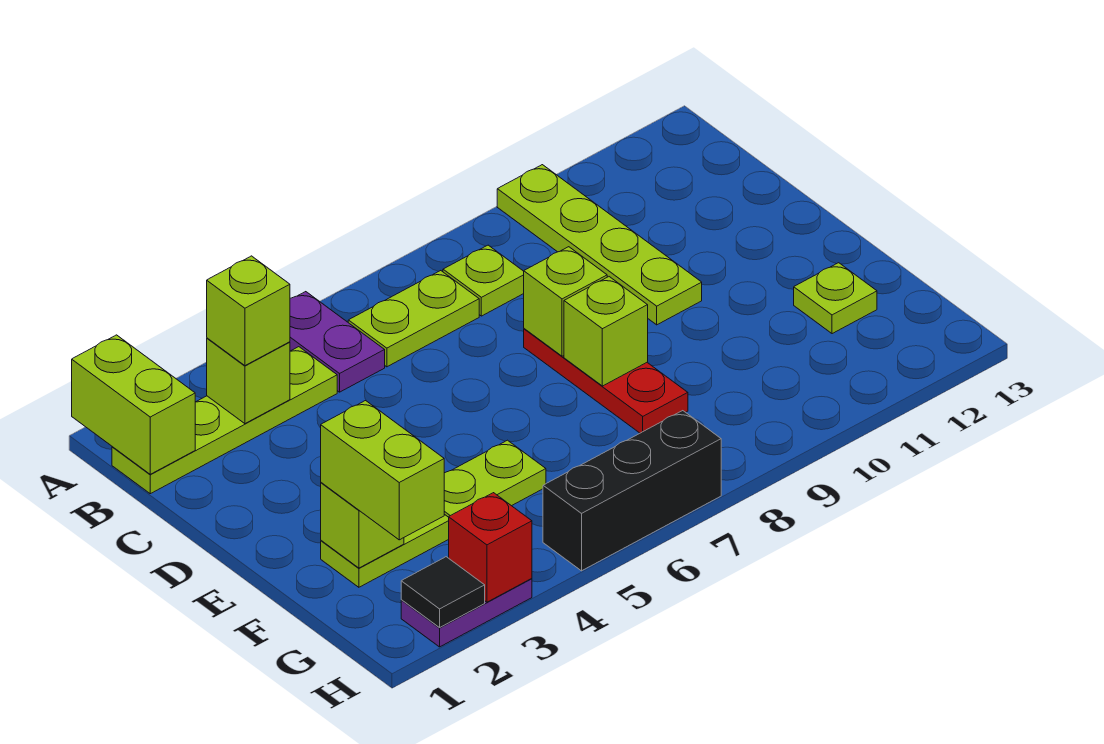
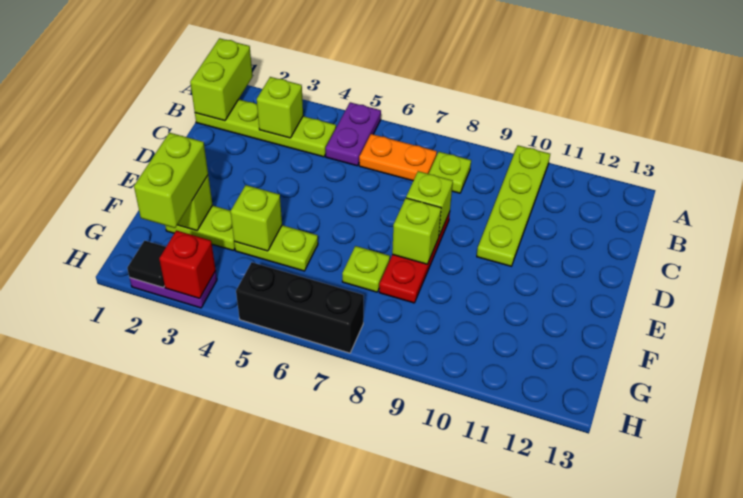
lime 1x1 brick [207,256,290,366] -> lime 1x1 brick moved to [230,185,282,251]
lime 1x2 plate [348,271,479,367] -> orange 1x2 plate [359,134,437,181]
lime 1x1 plate [794,263,877,334] -> lime 1x1 plate moved to [342,246,390,292]

